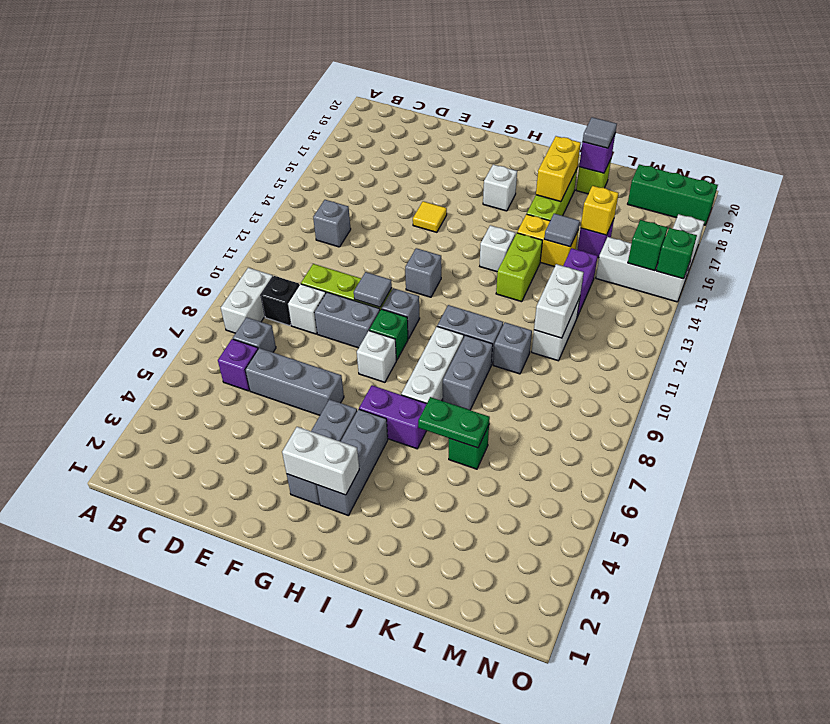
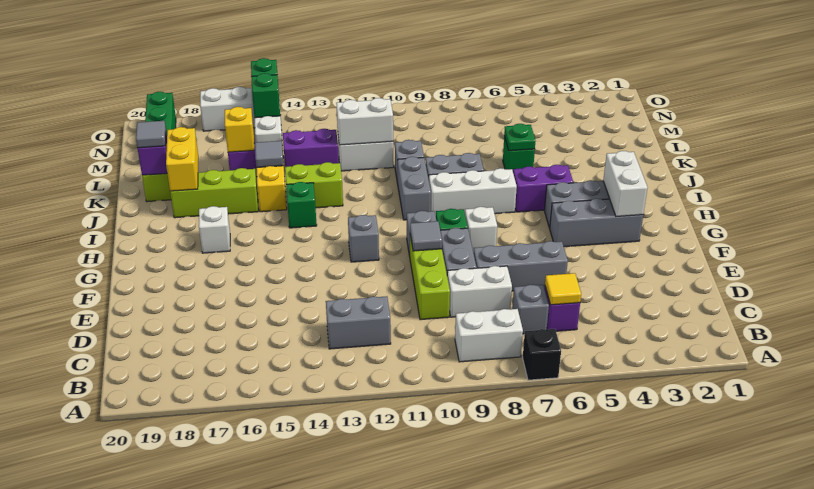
black 1x1 brick [261,276,299,326] -> black 1x1 brick moved to [523,329,561,380]
grey 1x1 brick [313,200,351,247] -> grey 1x2 brick [326,296,391,349]
grey 1x3 brick [245,348,344,415] -> grey 1x3 brick turned to [474,241,568,291]
white 1x1 brick [288,284,326,334] -> white 1x2 brick [447,266,512,317]
yellow 1x1 tile [413,201,447,232] -> yellow 1x1 tile moved to [545,273,581,305]
purple 1x2 brick [359,385,427,449] -> purple 1x2 brick turned to [513,165,573,212]
white 1x1 brick [480,225,515,272] -> green 1x1 brick [286,182,317,228]
green 1x2 plate [418,397,490,448] -> green 1x1 plate [504,124,535,151]
yellow 1x2 brick [536,136,581,202] -> yellow 1x2 brick turned to [166,127,198,191]

